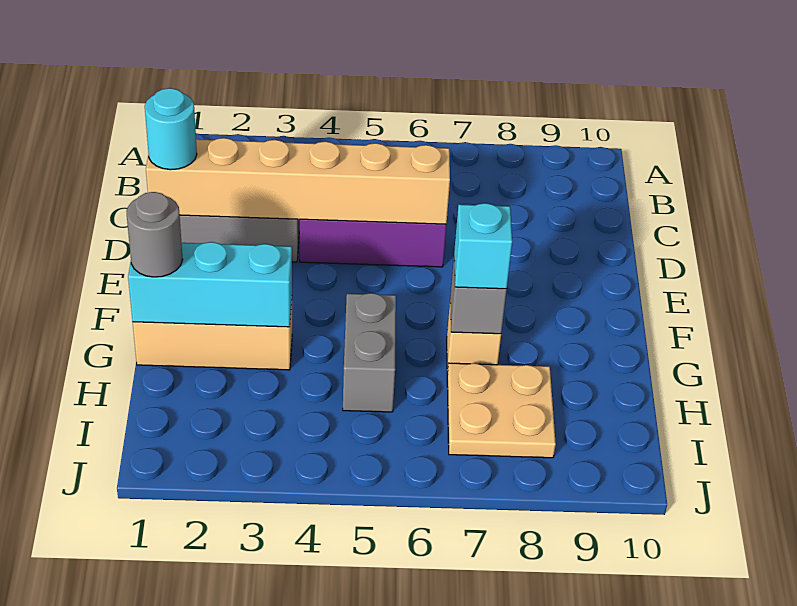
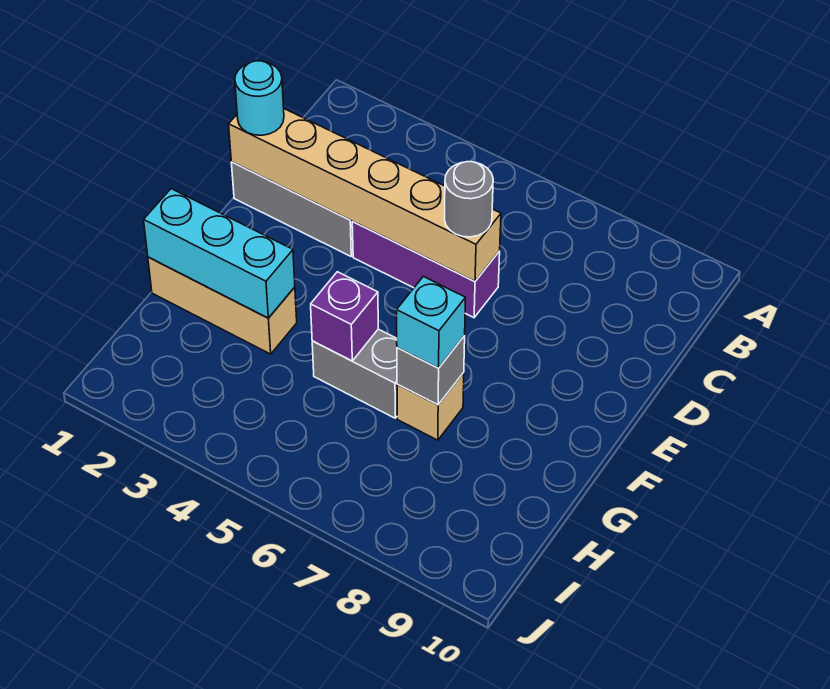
grey 1x1 round brick [127,192,183,277] -> grey 1x1 round brick moved to [445,162,493,237]
grey 1x2 brick [343,293,396,412] -> grey 1x2 brick turned to [312,329,397,418]
none -> purple 1x1 brick [311,272,378,361]
tan 2x2 plate [447,363,556,458] -> none

